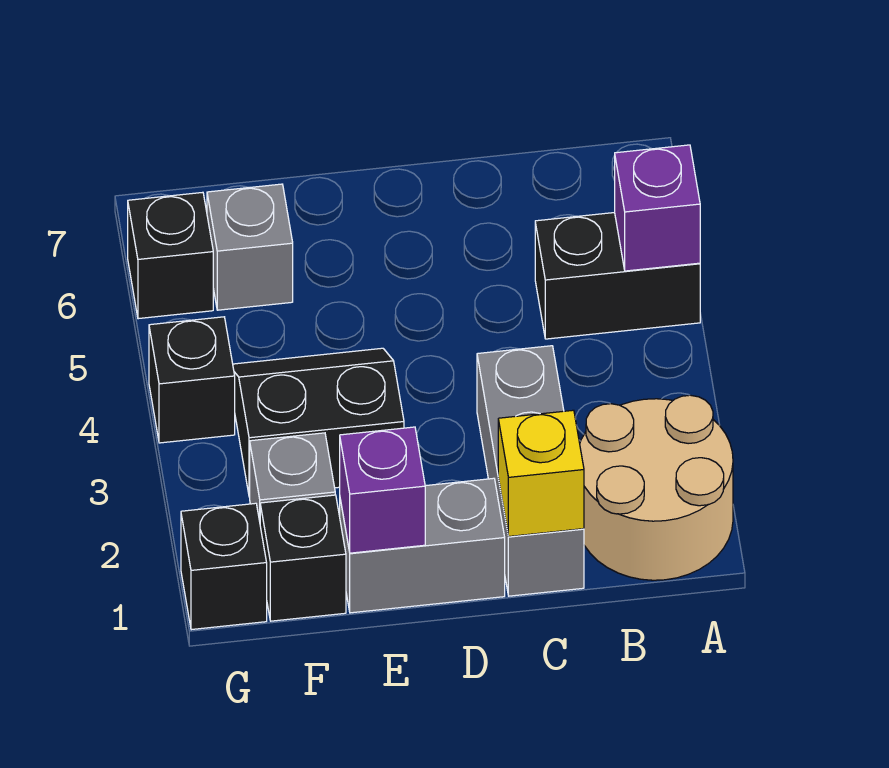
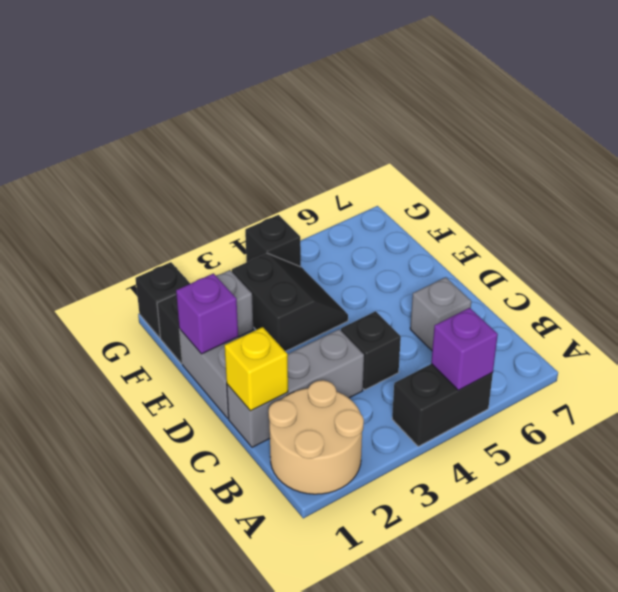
black 1x2 brick [535,213,700,339] -> black 1x2 brick turned to [392,364,493,446]
grey 1x1 brick [207,184,293,310] -> grey 1x1 brick moved to [410,277,471,350]
black 1x1 brick [128,192,213,319] -> black 1x1 brick moved to [341,311,401,390]

